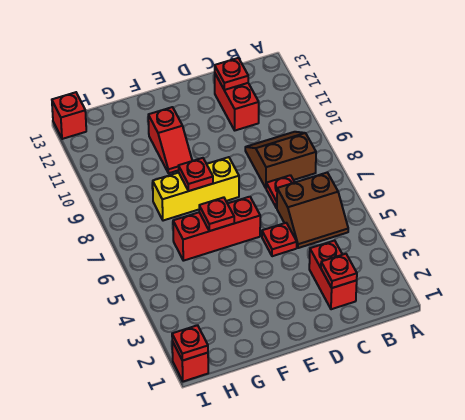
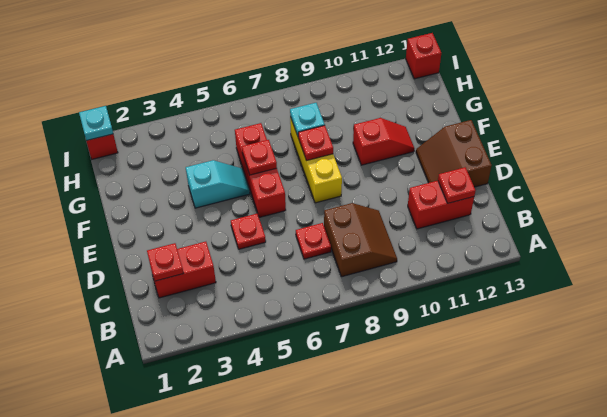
brown 2x2 slope [277,172,348,248] -> brown 2x2 slope moved to [416,120,492,187]
none -> cyan 1x2 slope [186,160,250,208]
red 1x2 slope [148,107,192,173] -> red 1x2 slope turned to [353,118,415,165]
none -> cyan 1x1 plate [290,103,325,136]
red 1x1 plate [172,325,208,361] -> cyan 1x1 plate [79,106,113,141]

